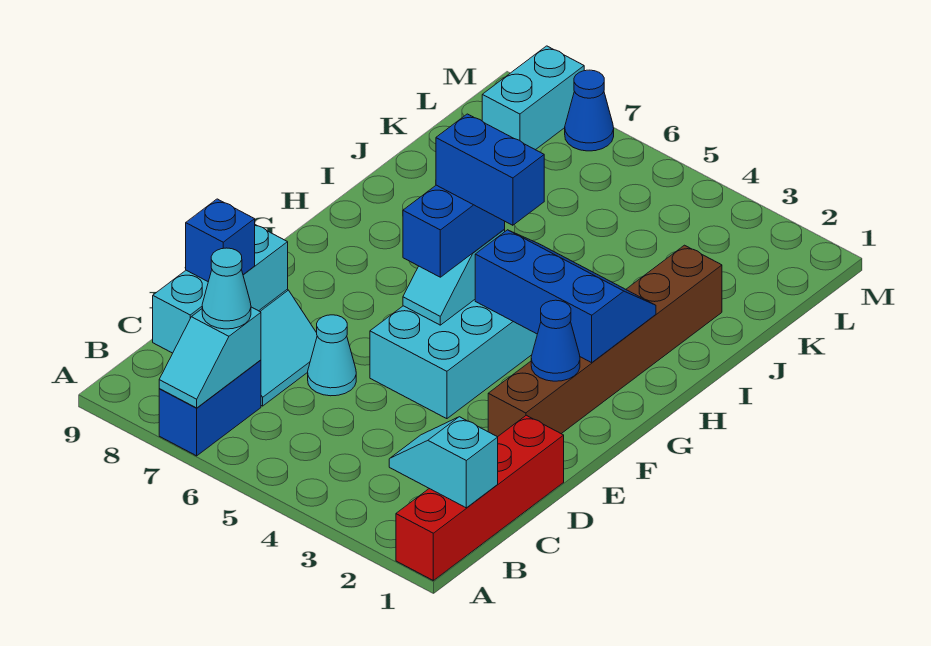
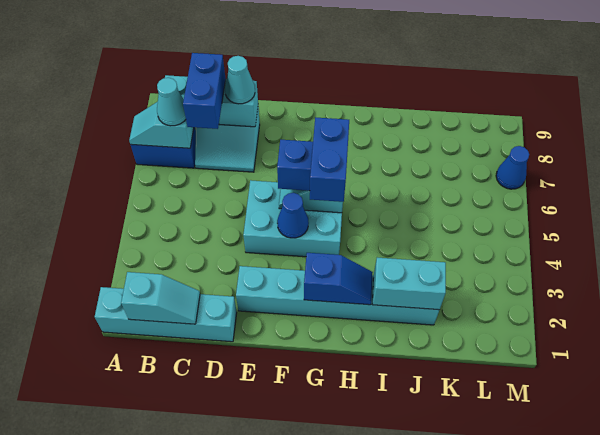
red 1x4 brick [396,415,564,580] -> cyan 1x4 brick [95,287,237,342]
cyan 1x2 slope [389,417,498,508] -> cyan 1x2 slope turned to [121,272,200,324]
blue 1x1 brick [186,199,255,282] -> blue 1x2 brick [183,53,226,129]
cyan 1x1 cone [308,315,356,396] -> cyan 1x1 cone moved to [225,56,255,104]
brown 1x6 brick [488,245,722,437] -> cyan 1x6 brick [236,266,439,325]
blue 1x1 cone [531,300,580,381] -> blue 1x1 cone moved to [277,193,309,238]
blue 2x3 slope [475,230,656,363] -> blue 1x2 slope [304,253,373,305]
cyan 1x2 brick [482,46,584,150] -> cyan 1x2 brick moved to [372,258,446,310]

